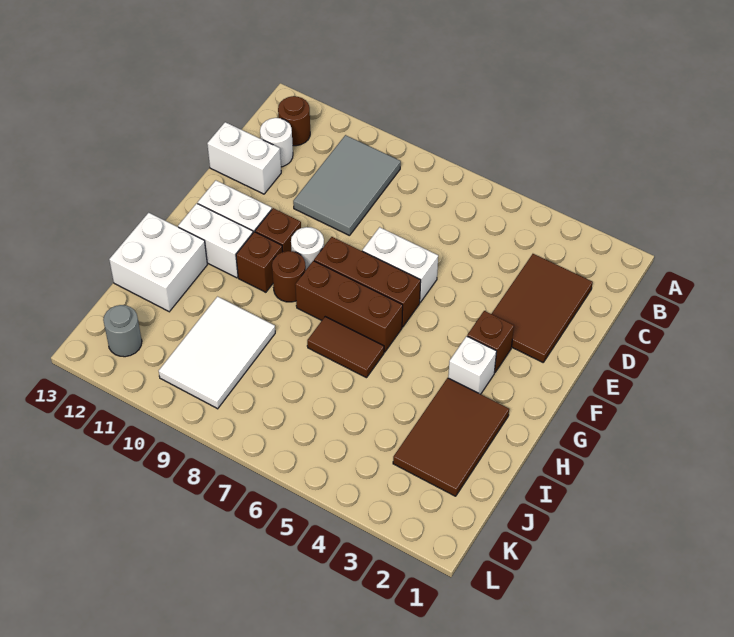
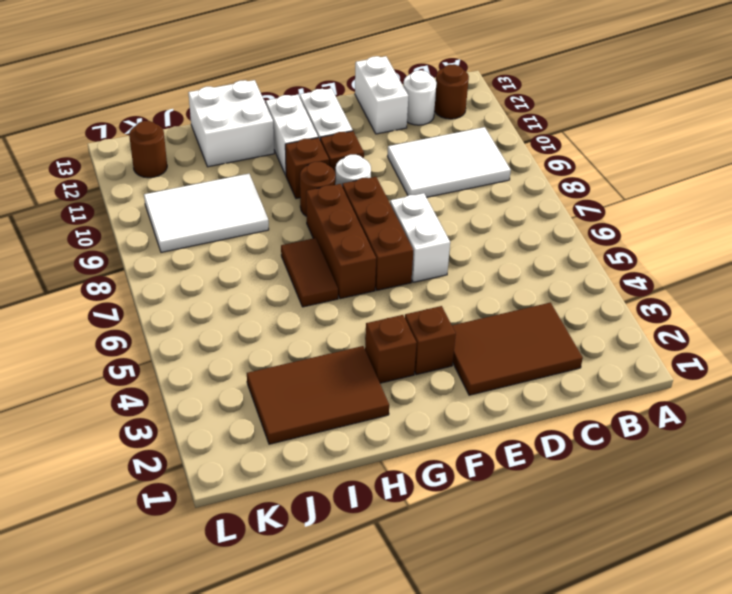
grey 2x3 tile [293,135,401,236] -> white 2x3 tile [387,127,511,197]
white 1x1 brick [448,336,497,394] -> brown 1x1 brick [365,315,416,383]
grey 1x1 round brick [103,305,142,357] -> brown 1x1 round brick [129,121,167,178]

